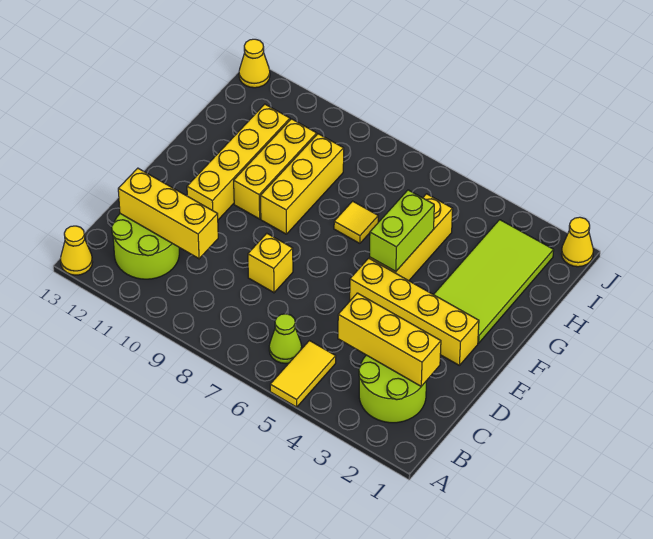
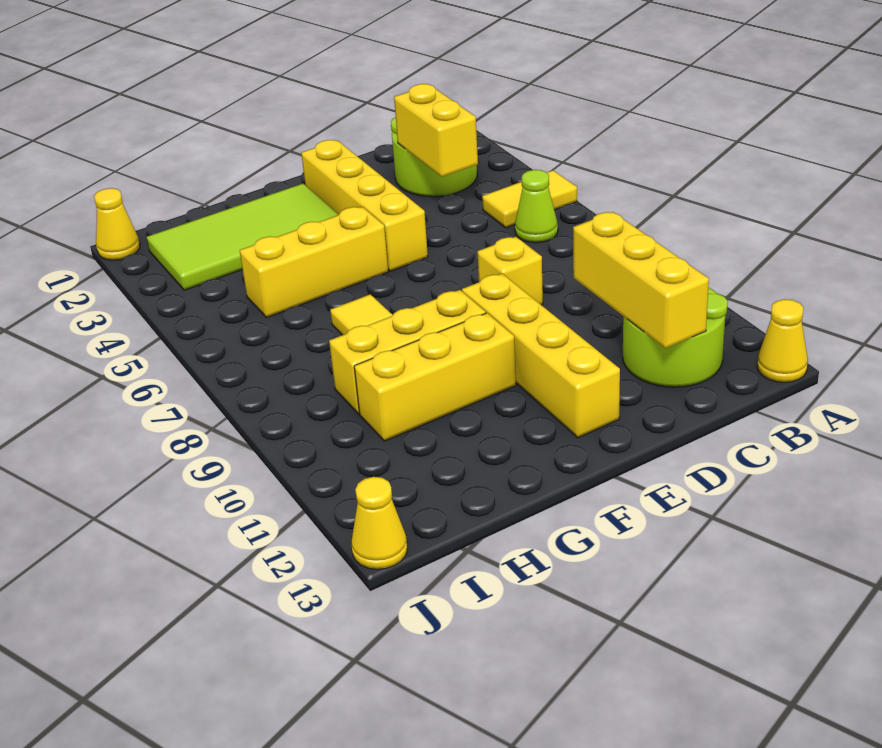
yellow 1x3 brick [338,293,441,386] -> yellow 1x2 brick [394,84,478,177]
yellow 1x4 brick [187,104,290,220] -> yellow 1x4 brick turned to [462,274,620,438]
lime 1x2 brick [370,190,434,272] -> none

